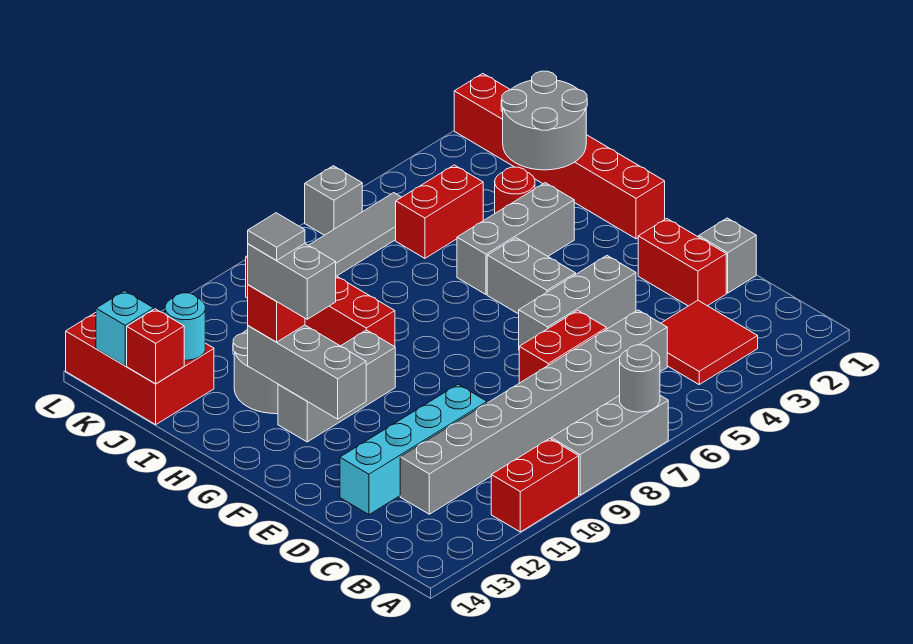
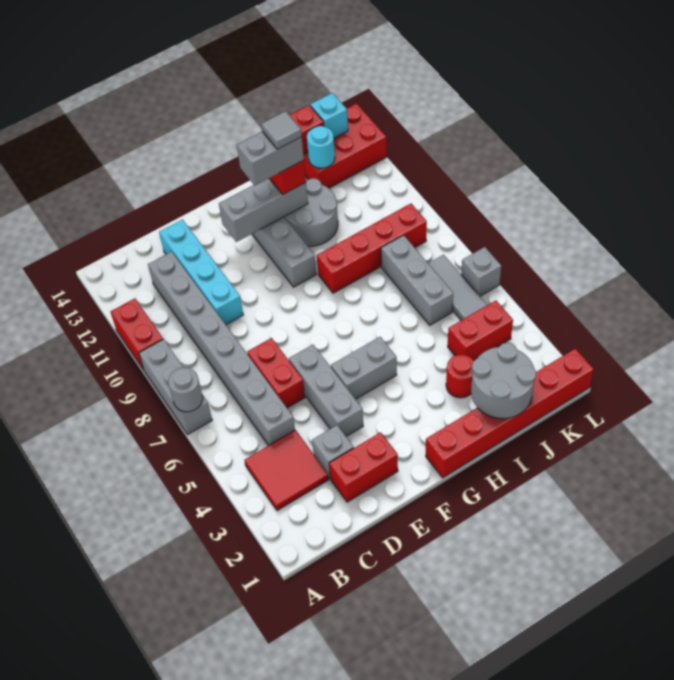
grey 1x1 brick [699,218,756,293] -> grey 1x1 brick moved to [312,425,354,479]
grey 1x3 brick [457,183,574,294] -> grey 1x3 brick moved to [381,235,453,325]
red 1x2 brick [396,165,483,258] -> red 1x2 brick turned to [448,300,513,361]

